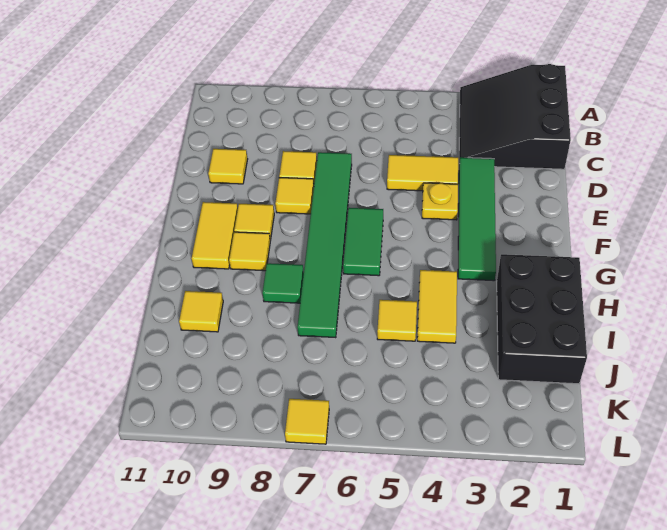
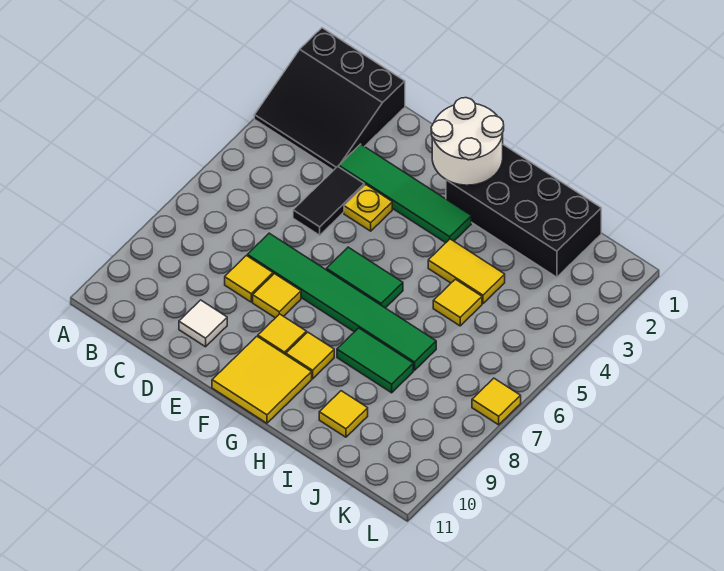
yellow 1x2 tile [387,155,458,191] -> black 1x2 tile [293,166,364,235]
yellow 1x1 tile [208,149,248,184] -> white 1x1 tile [179,300,227,347]
none -> white 2x2 round brick [431,98,504,185]
yellow 1x2 tile [192,202,238,269] -> yellow 2x2 tile [212,336,312,423]
black 2x3 brick [497,254,587,384] -> black 2x4 brick [446,145,601,277]
green 1x1 tile [262,263,304,303] -> green 1x2 tile [337,328,413,393]

